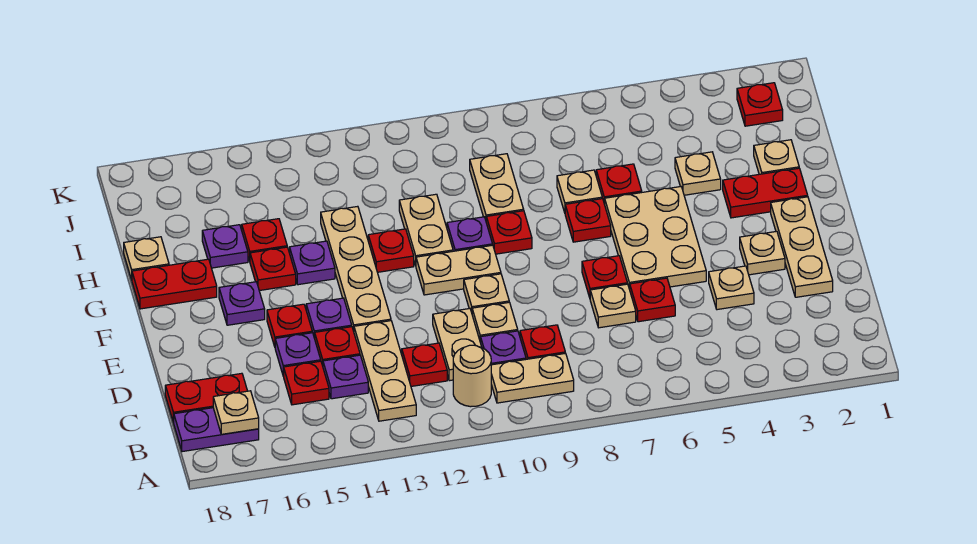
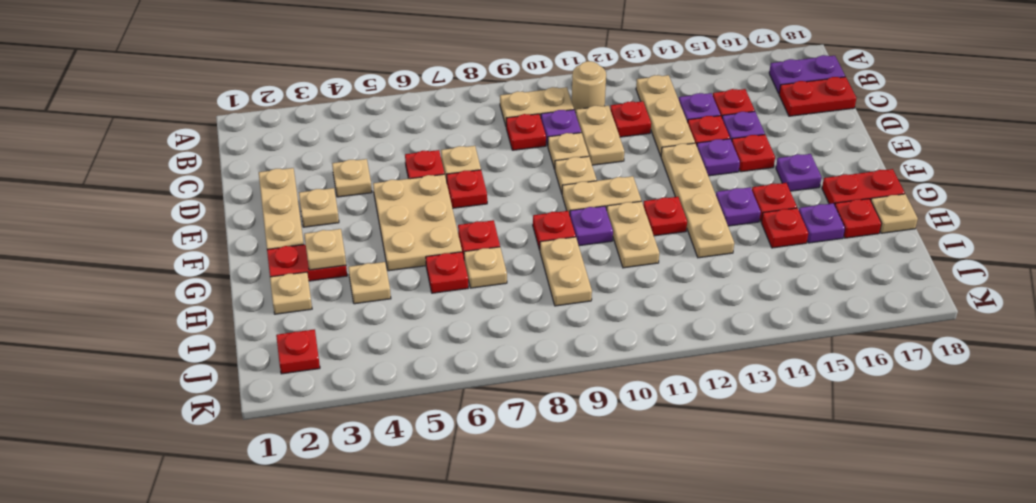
tan 1x1 plate [213,391,259,434] -> tan 1x1 plate moved to [304,229,346,270]
none -> red 1x1 plate [835,199,882,238]

